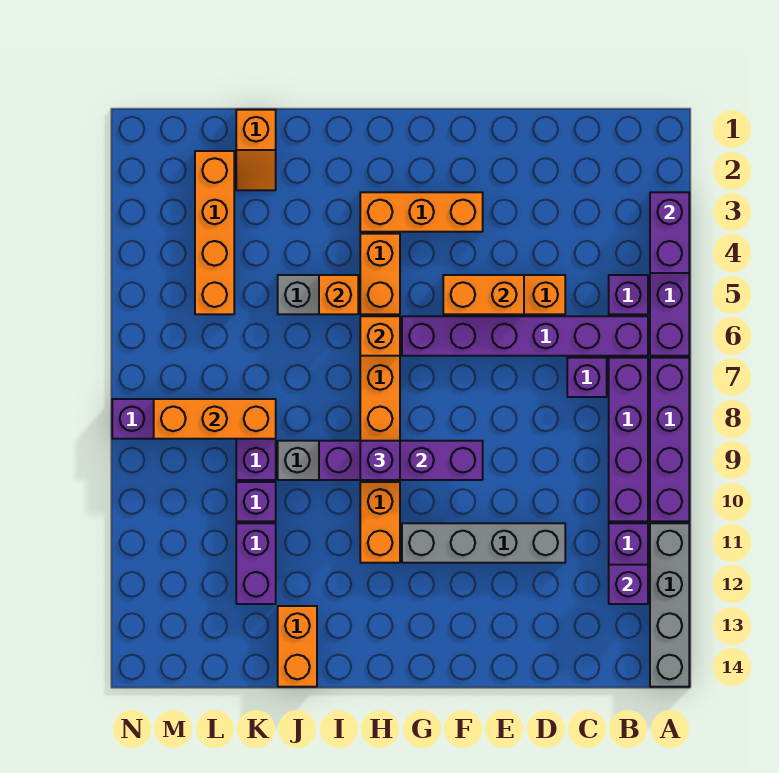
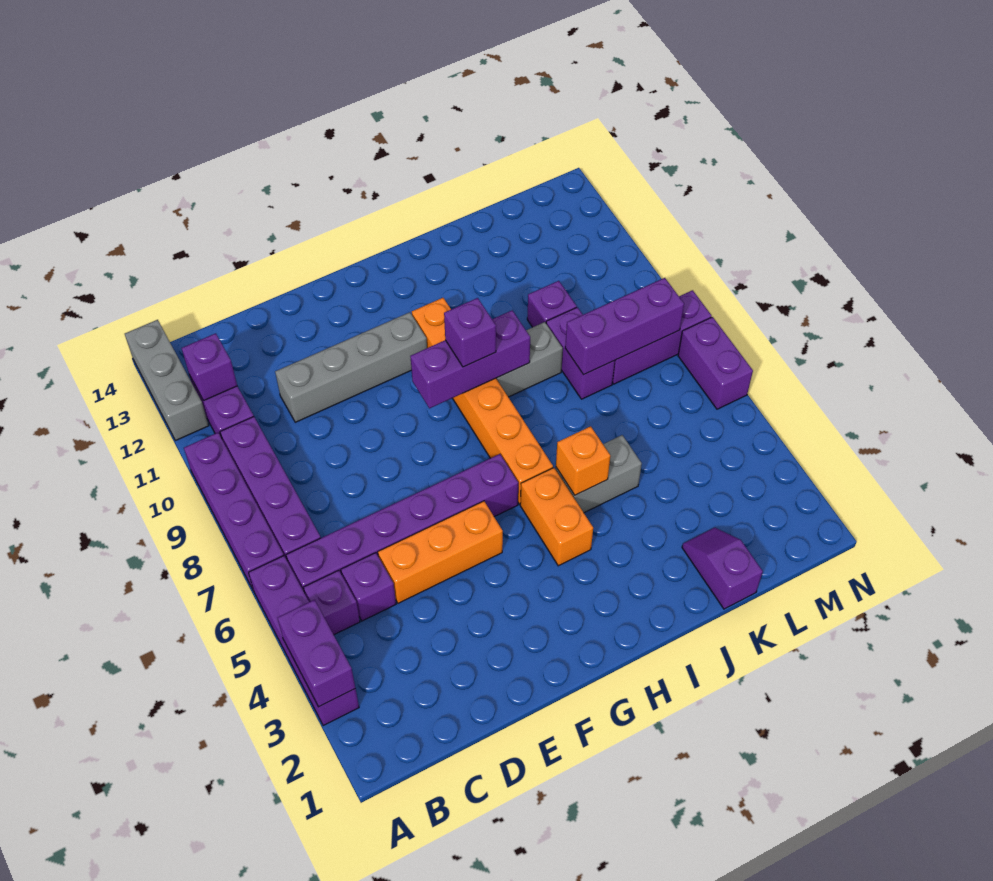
grey 1x4 brick [650,523,689,687] -> grey 1x3 brick [125,320,209,441]
purple 1x1 brick [567,358,607,397] -> purple 1x1 brick moved to [341,553,396,621]
orange 1x2 brick [443,275,524,314] -> none
orange 1x3 brick [360,192,483,232] -> none
purple 1x4 brick [319,441,483,480] -> purple 1x3 brick [410,310,530,408]
orange 1x1 brick [360,316,400,356] -> none
orange 1x2 brick [278,606,317,687] -> none
orange 1x2 slope [236,110,276,190] -> purple 1x2 slope [682,528,763,609]
orange 1x3 brick [154,399,276,439] -> purple 1x3 brick [565,278,684,375]
purple 1x2 brick [236,523,276,604] -> purple 1x2 brick moved to [678,317,753,409]
orange 1x4 brick [195,151,234,314] -> none

